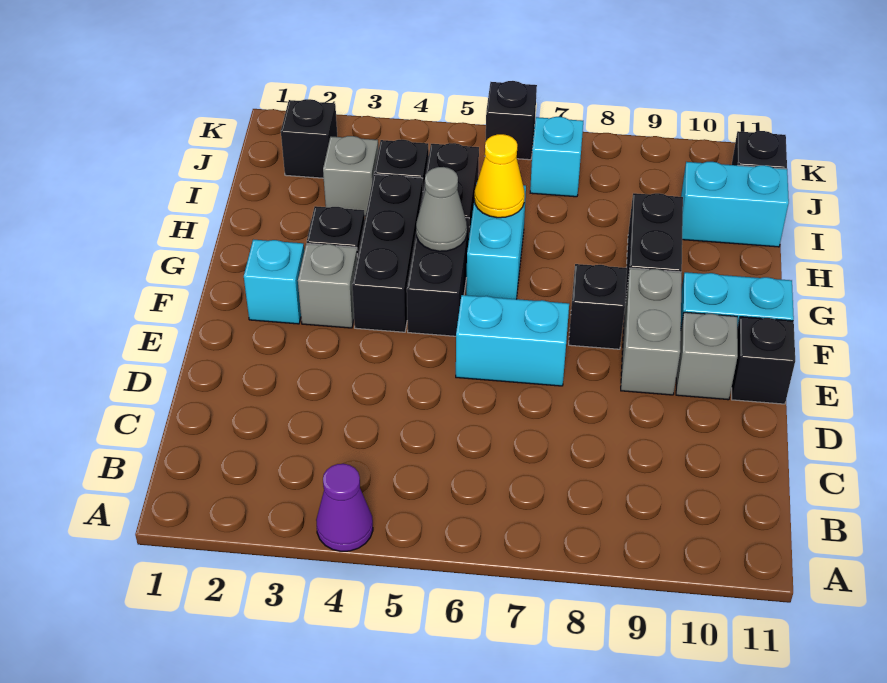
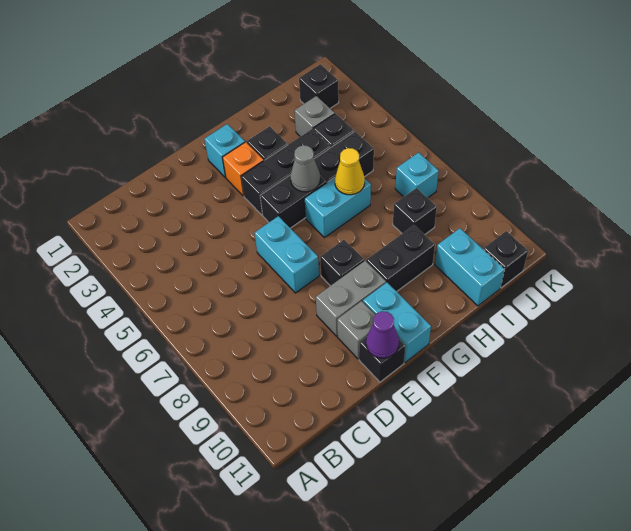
purple 1x1 cone [316,464,373,551] -> purple 1x1 cone moved to [366,311,399,358]
grey 1x1 brick [298,244,357,328] -> orange 1x1 brick [223,142,264,196]
black 1x1 brick [486,81,537,160] -> black 1x1 brick moved to [393,188,437,235]

